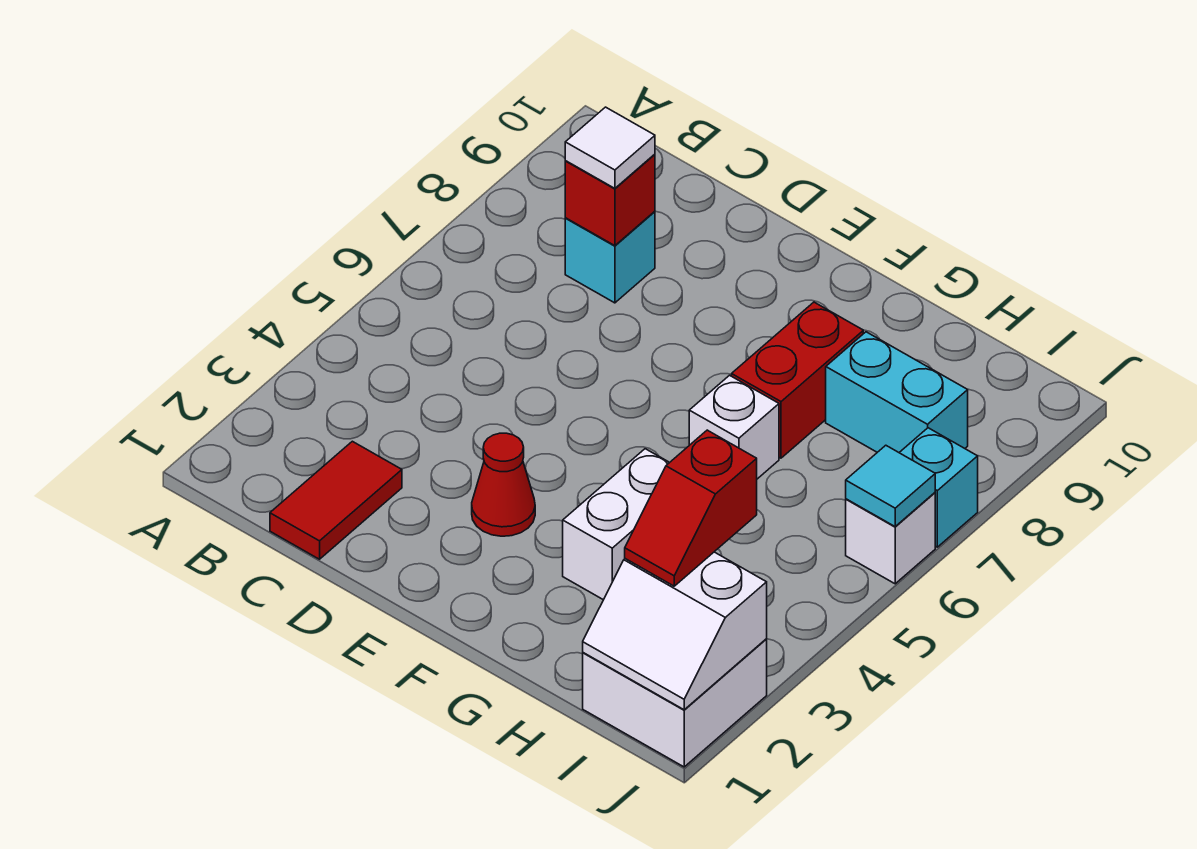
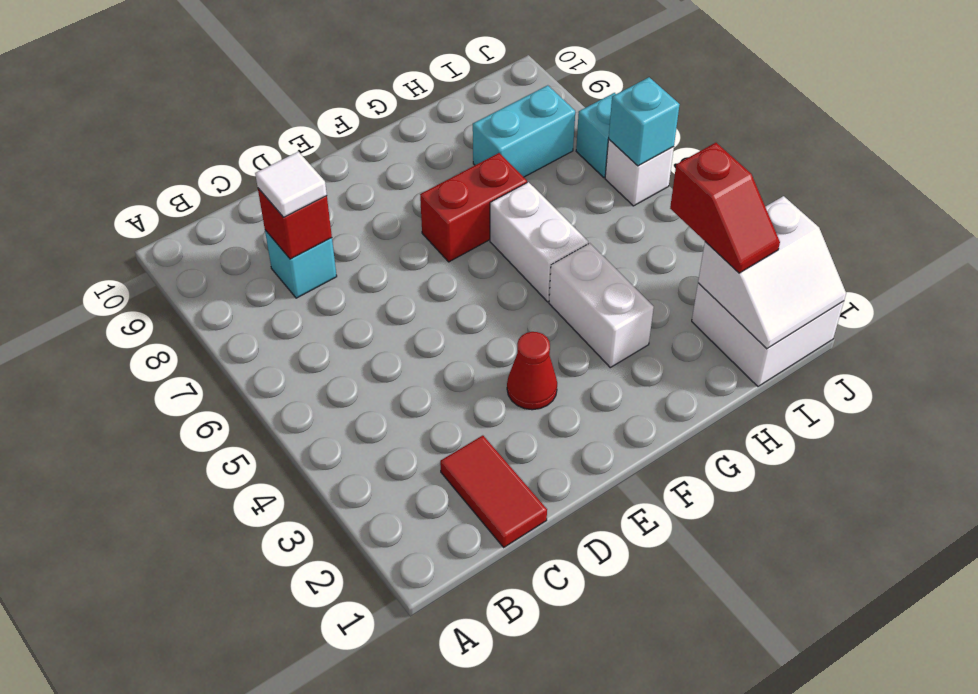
white 1x1 brick [689,375,779,479] -> white 1x2 brick [490,182,588,302]
red 1x2 brick [732,302,863,458] -> red 1x2 brick turned to [420,153,527,262]
cyan 1x1 tile [846,445,935,526] -> cyan 1x1 brick [609,77,680,166]

